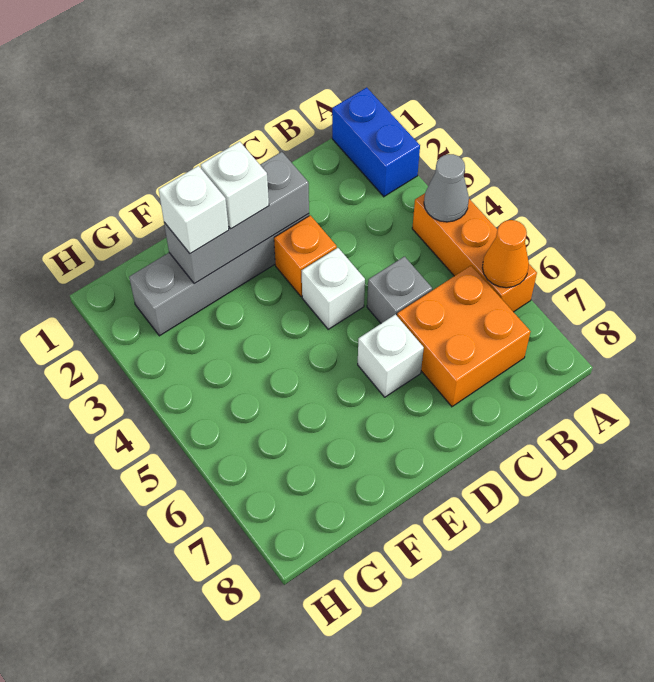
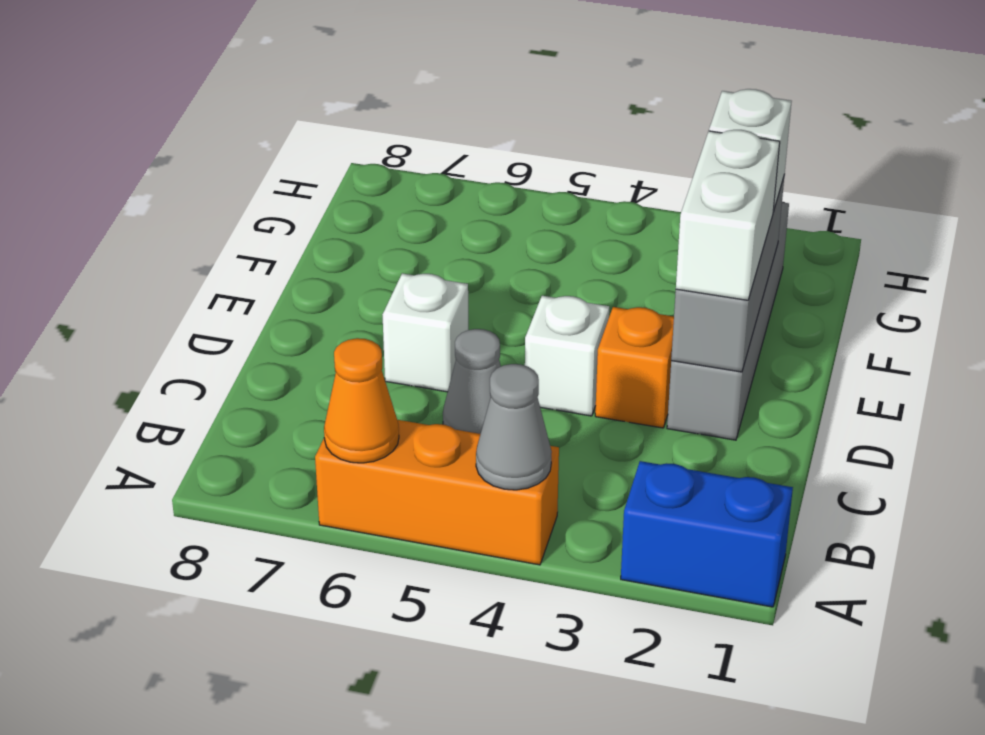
orange 2x2 brick [397,265,531,407] -> none
grey 1x1 brick [367,257,432,323] -> grey 1x1 cone [443,329,501,434]
white 1x1 brick [201,141,269,229] -> white 1x2 brick [676,130,780,300]

